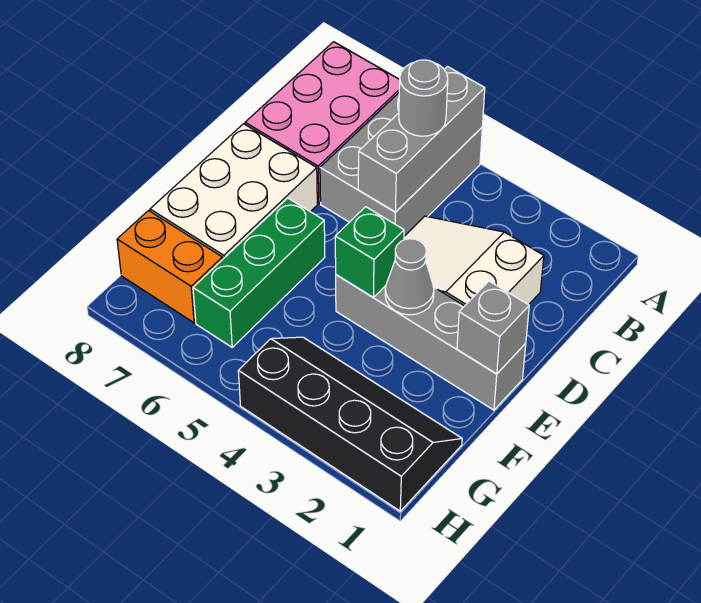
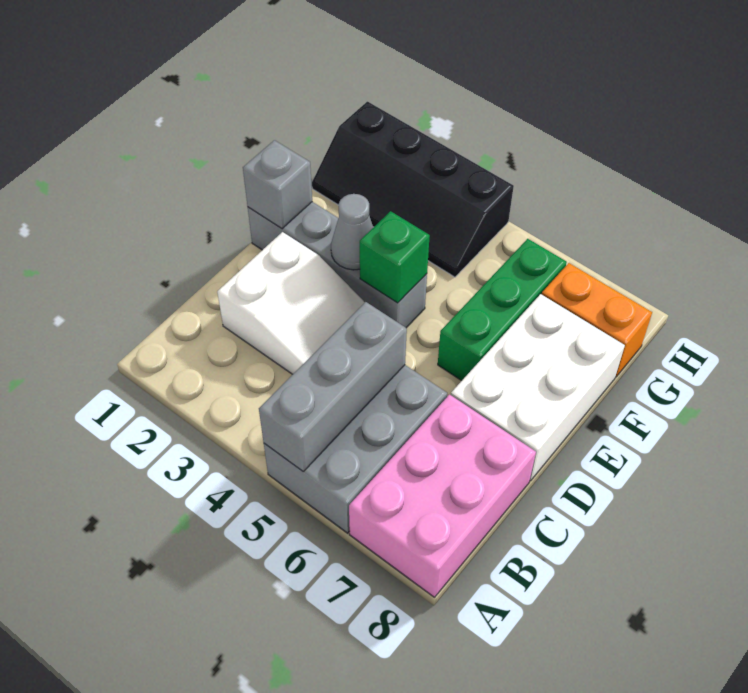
grey 1x1 round brick [399,60,448,136] -> none

